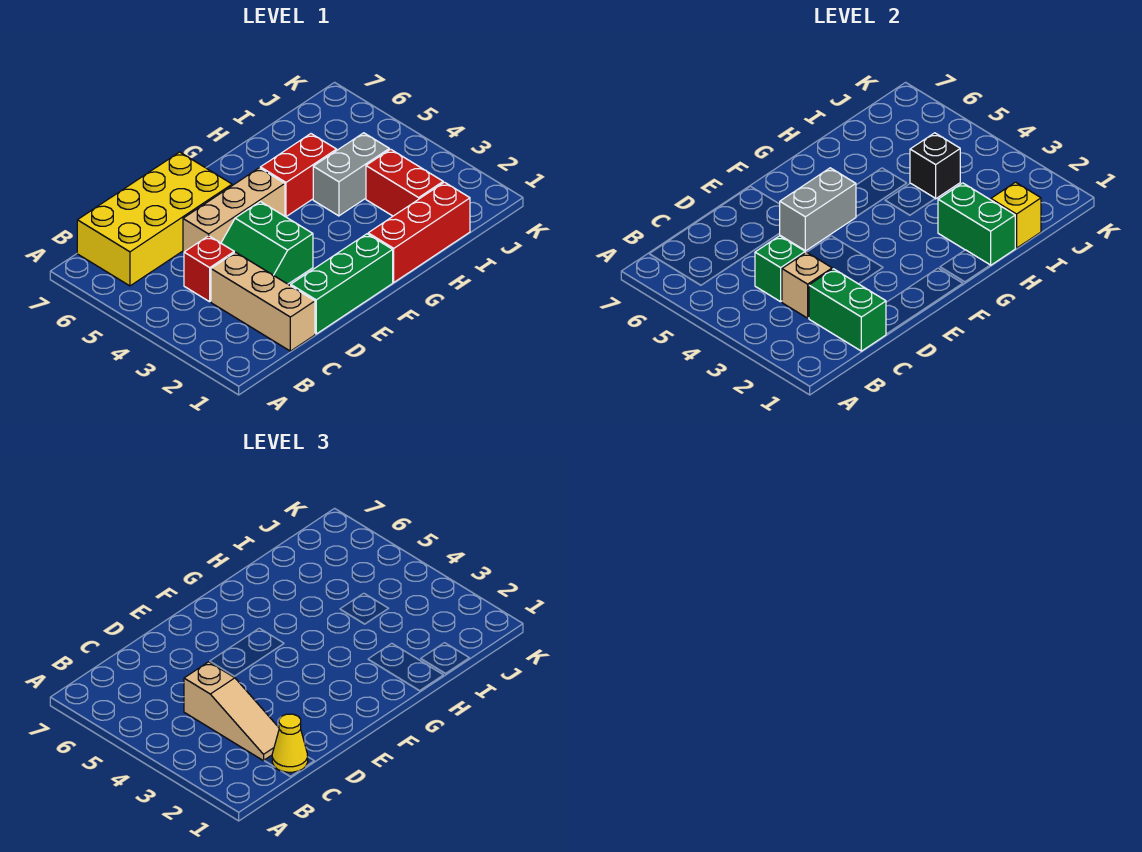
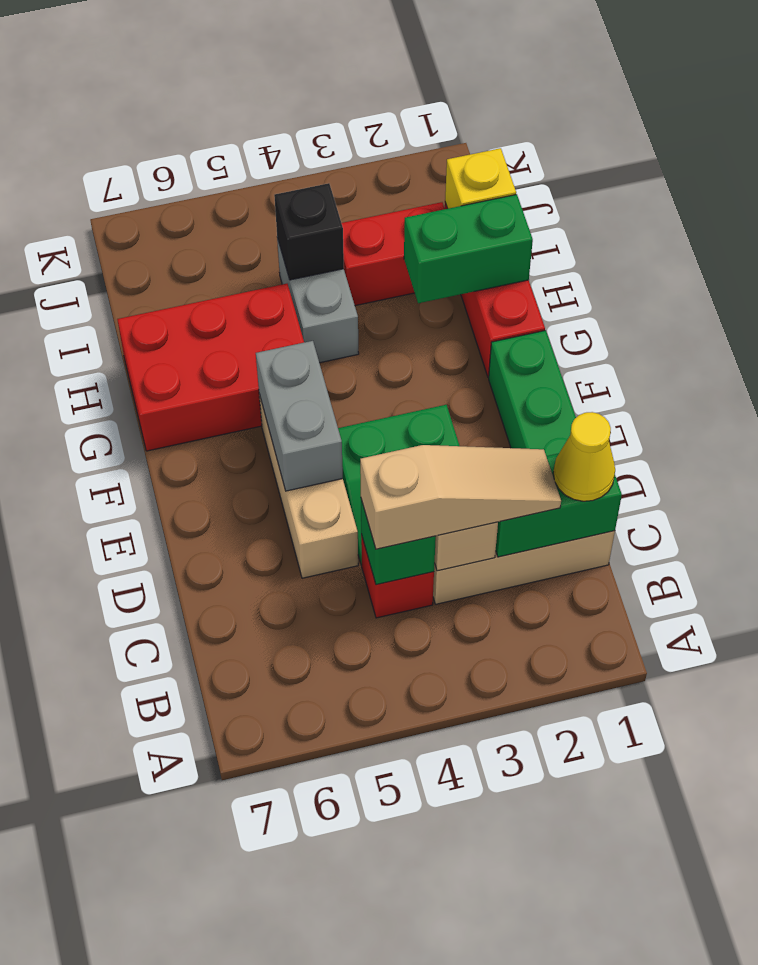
yellow 2x4 brick [77,152,232,286] -> none
red 1x2 brick [260,134,337,217] -> red 2x3 brick [117,284,304,451]

